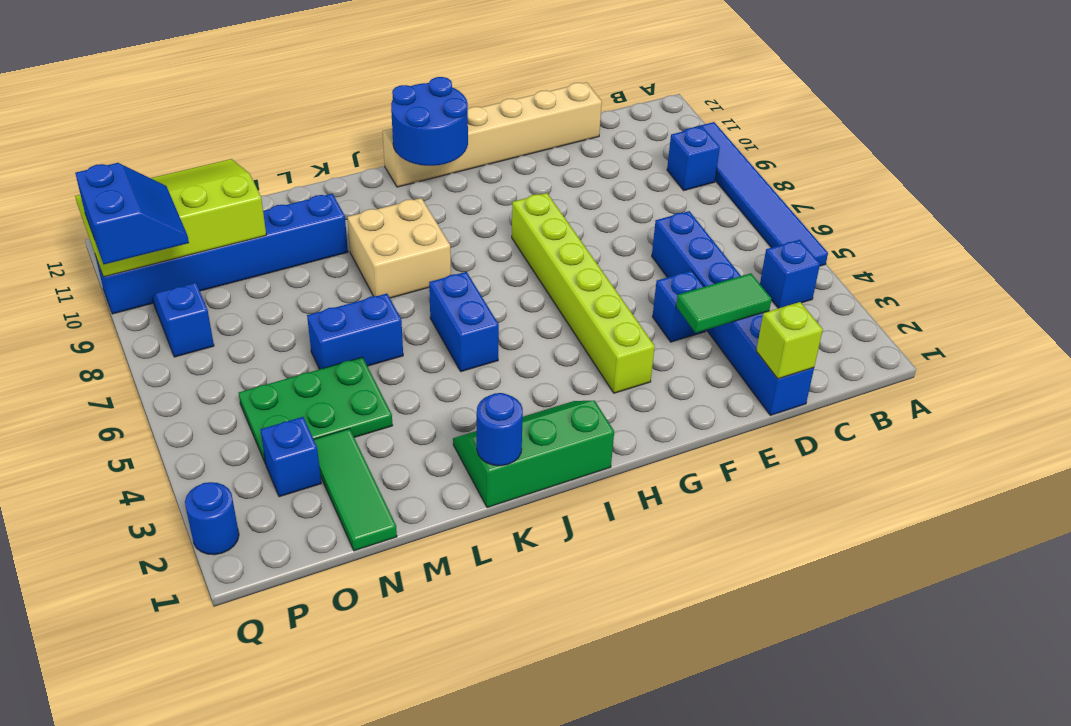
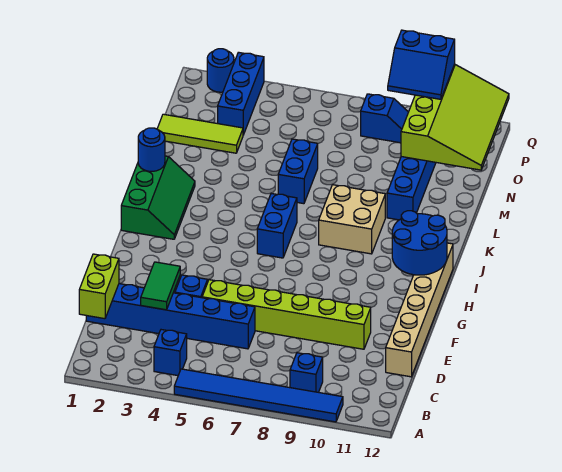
lime 1x1 brick [756,302,823,379] -> lime 1x2 brick [79,254,119,319]
lime 1x6 brick [512,193,655,393] -> lime 1x6 brick moved to [202,280,371,349]
blue 1x2 brick [429,272,499,372] -> blue 1x2 brick turned to [257,194,297,258]
green 2x3 plate [239,357,393,464] -> none
green 1x3 tile [314,429,397,551] -> lime 1x3 tile [157,114,243,153]
blue 1x1 brick [260,417,321,497] -> blue 1x3 brick [218,52,264,135]

